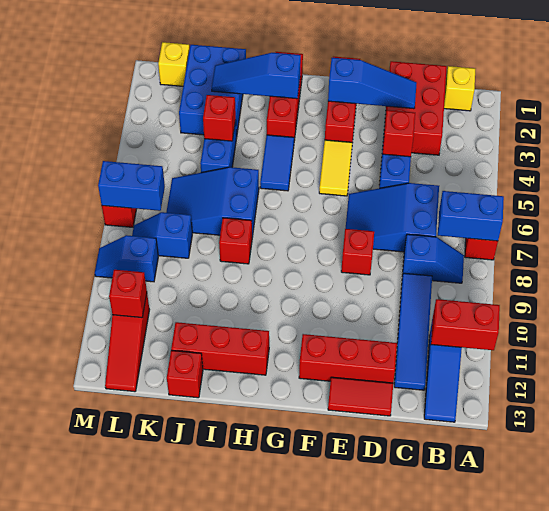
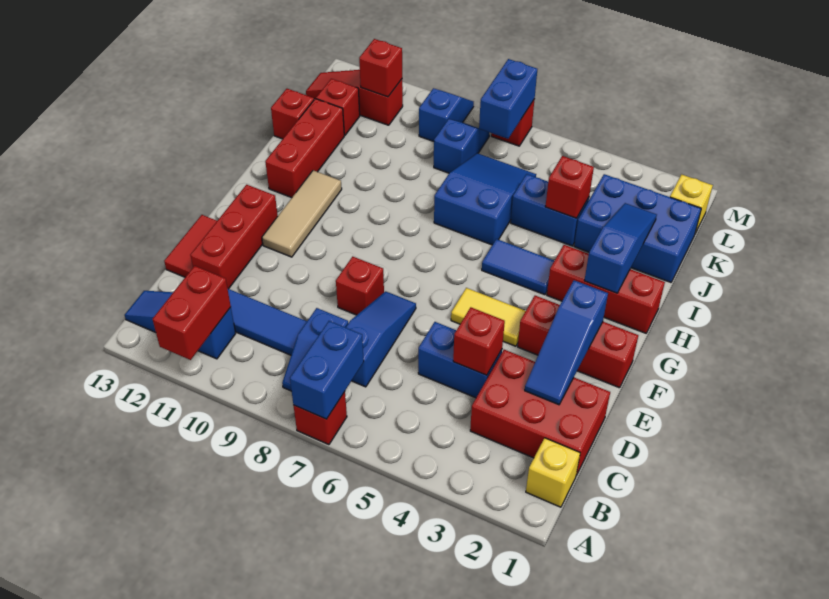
blue 2x3 slope [345,183,439,252] -> blue 1x3 slope [346,291,416,387]
none -> tan 1x3 tile [262,170,342,257]
red 1x1 brick [219,218,252,264] -> red 1x1 brick moved to [316,79,360,135]

